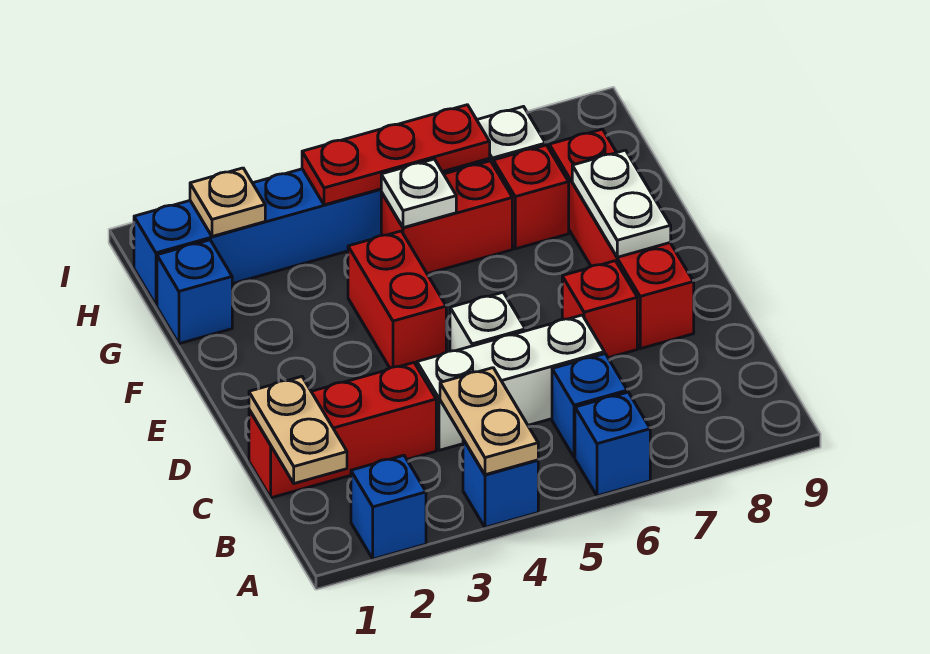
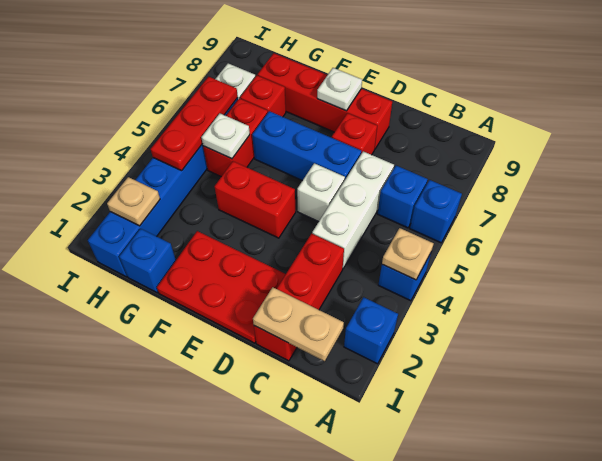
tan 1x2 plate [440,368,538,475] -> tan 1x1 plate [382,228,434,280]
none -> red 2x3 plate [157,231,286,343]
none -> blue 1x3 brick [252,111,361,181]
white 1x2 plate [572,150,671,257] -> white 1x1 plate [317,68,362,111]

